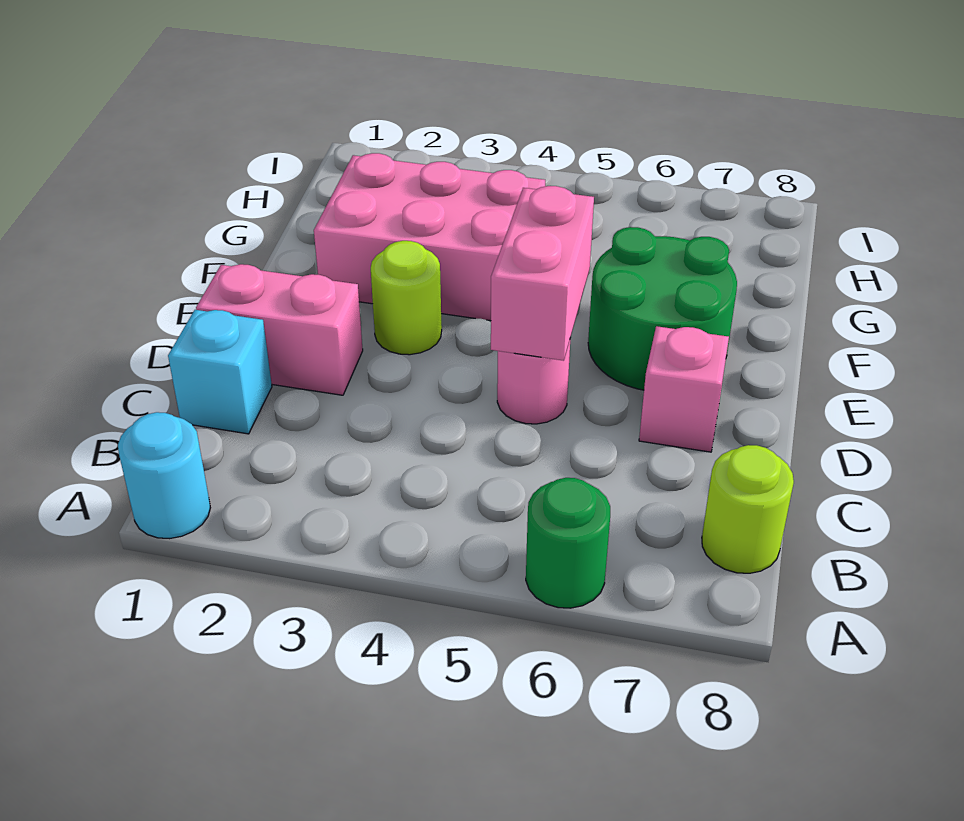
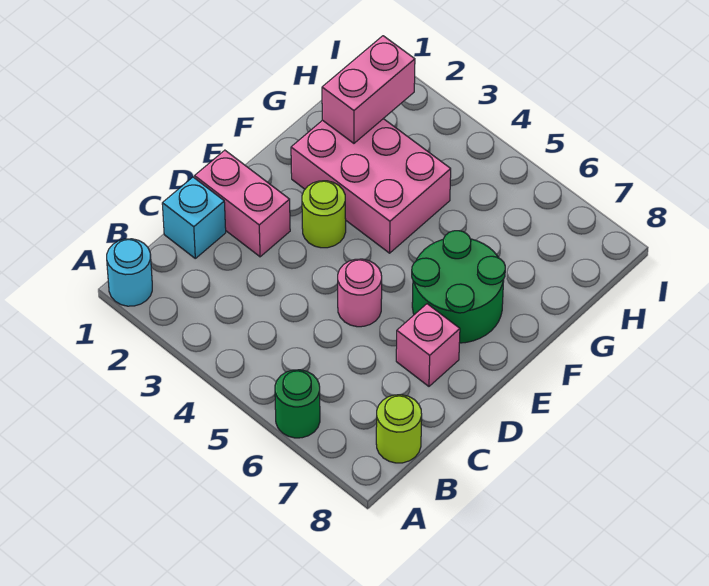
pink 1x2 brick [491,186,594,361] -> pink 1x2 brick moved to [322,36,415,143]

